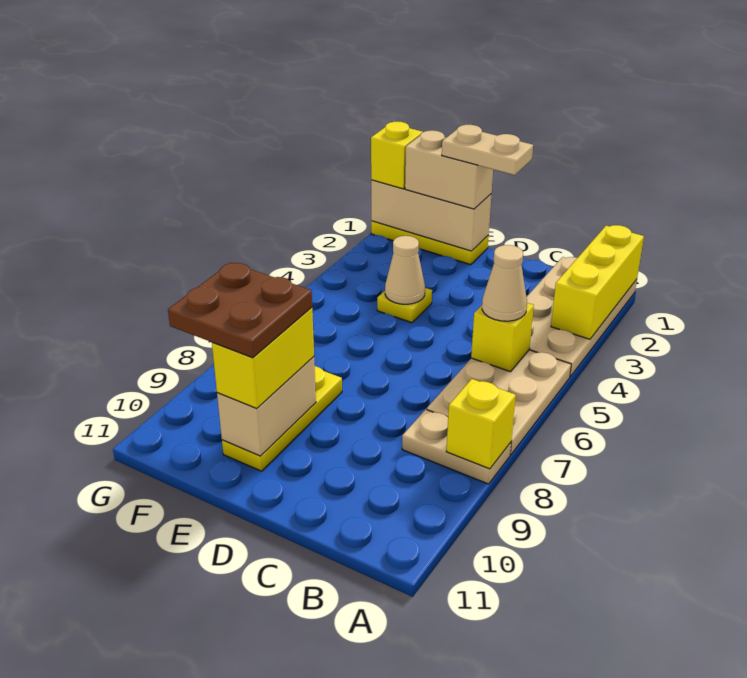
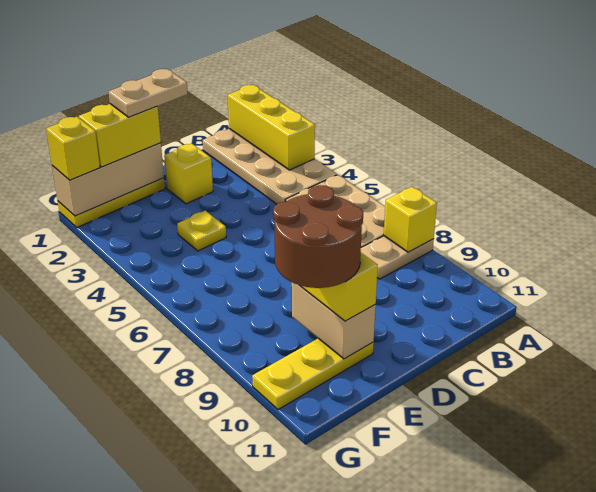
yellow 1x1 brick [471,303,534,372] -> yellow 1x1 brick moved to [164,144,213,204]
tan 1x1 cone [482,245,527,321] -> none
tan 1x2 brick [405,130,493,209] -> yellow 1x2 brick [79,104,161,167]
tan 1x1 cone [385,236,425,304] -> none
yellow 1x3 plate [222,366,342,471] -> yellow 1x3 plate turned to [252,338,374,410]
brown 2x2 plate [168,263,312,358] -> brown 2x2 round brick [273,185,363,288]

